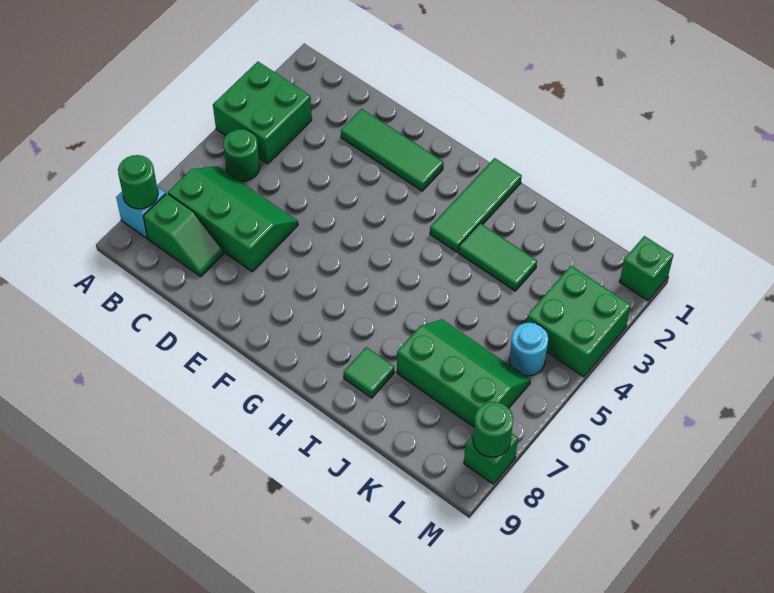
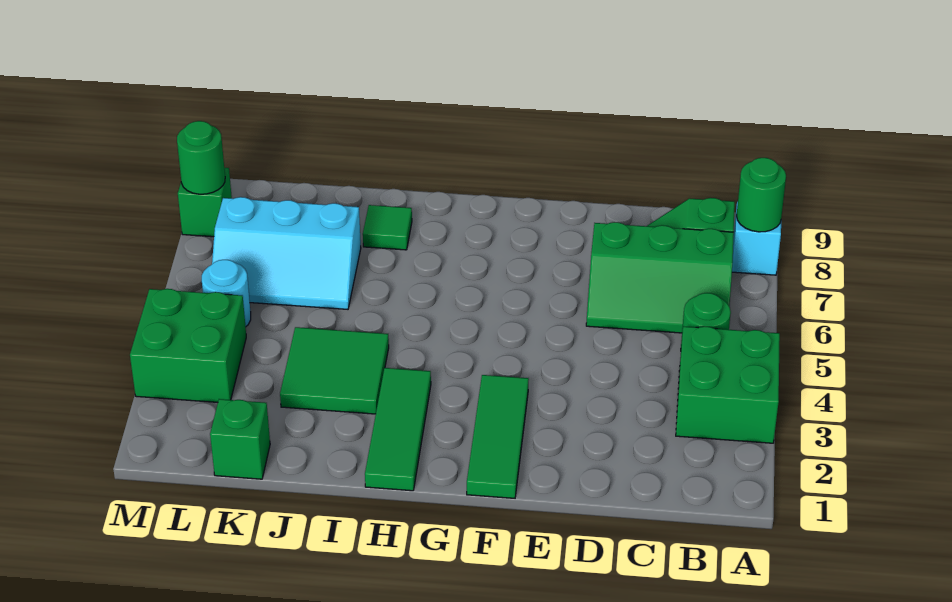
green 1x3 tile [341,109,443,191] -> green 1x3 tile turned to [467,375,529,498]
green 1x2 tile [459,223,537,291] -> green 2x2 tile [280,327,389,414]
green 2x3 slope [397,319,530,427] -> cyan 2x3 slope [212,197,361,309]
green 1x1 brick [620,236,673,301] -> green 1x1 brick moved to [210,399,270,479]

